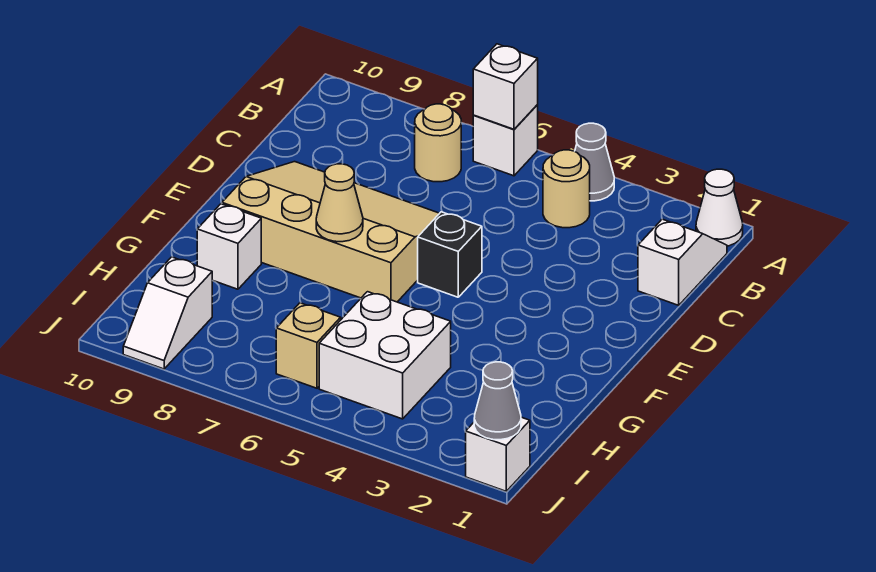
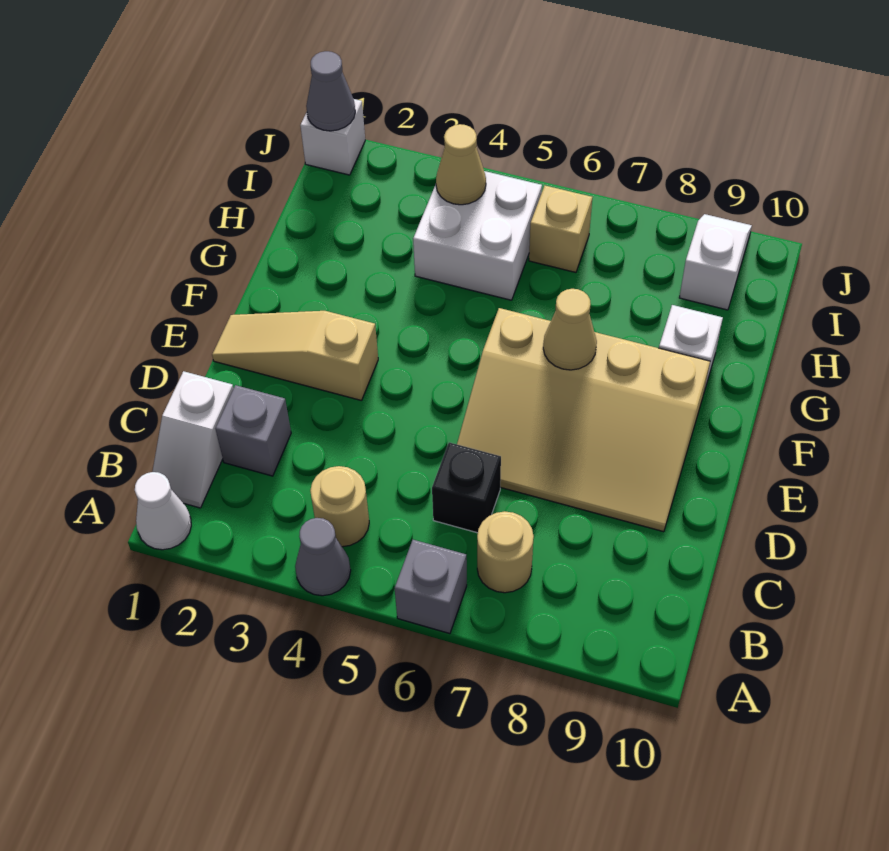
white 1x1 brick [473,105,538,176] -> grey 1x1 brick [395,540,467,634]
white 1x1 brick [473,44,538,129] -> none
none -> grey 1x1 brick [216,385,291,476]
none -> tan 1x3 slope [212,311,378,401]
black 1x1 brick [418,212,482,297] -> black 1x1 brick moved to [432,442,501,533]
none -> tan 1x1 cone [436,124,486,205]

